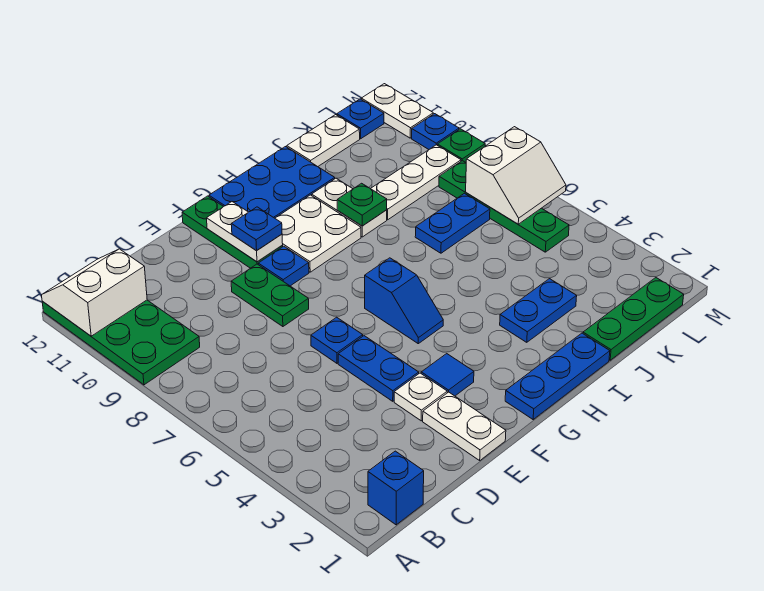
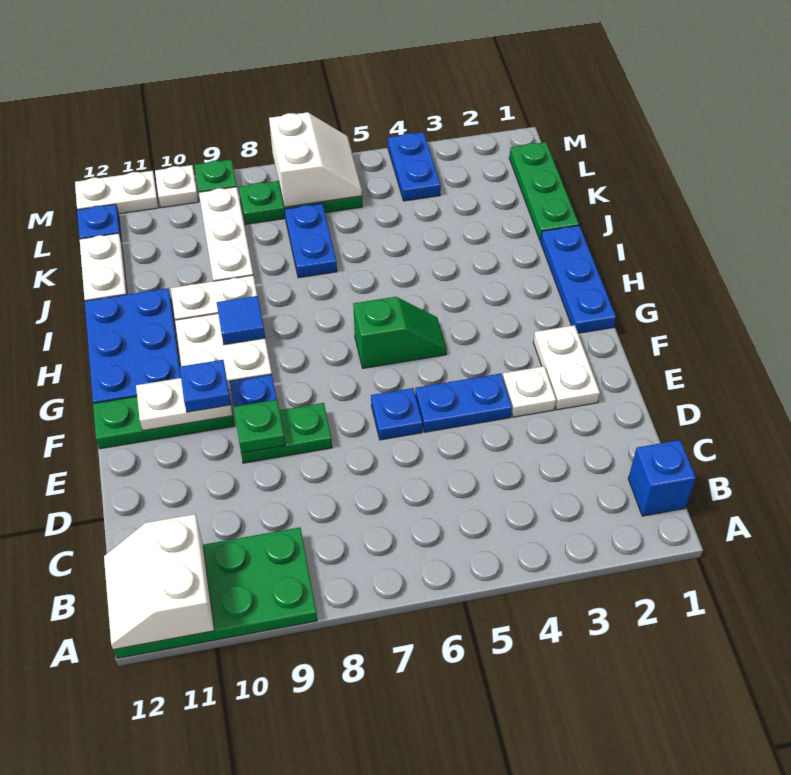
white 1x2 plate [423,392,506,460] -> white 1x2 plate turned to [533,325,600,410]
blue 1x1 tile [421,354,474,396] -> blue 1x1 tile moved to [217,296,265,345]
blue 1x2 slope [365,258,443,344] -> green 1x2 slope [353,297,447,368]
blue 1x2 plate [500,279,577,342] -> blue 1x2 plate moved to [388,132,441,201]
green 1x1 plate [337,183,387,226] -> green 1x1 plate moved to [234,400,285,453]
green 1x4 plate [439,161,569,252] -> green 1x3 plate [239,181,362,224]
blue 1x1 plate [412,114,459,149] -> white 1x1 plate [155,165,198,208]

